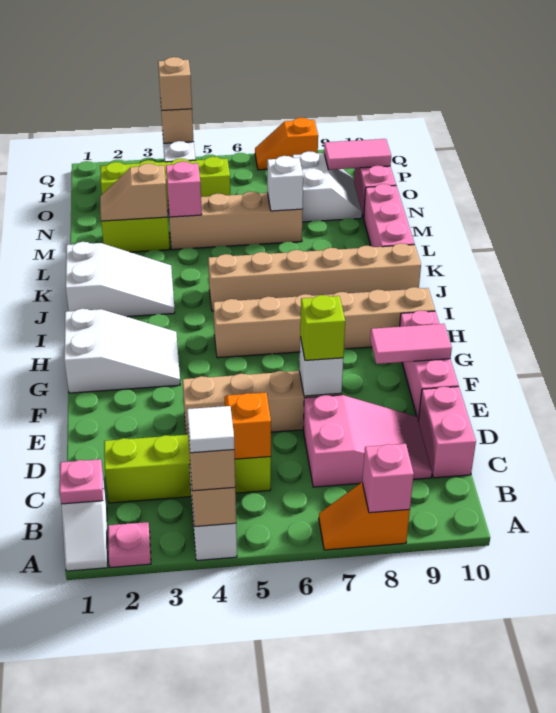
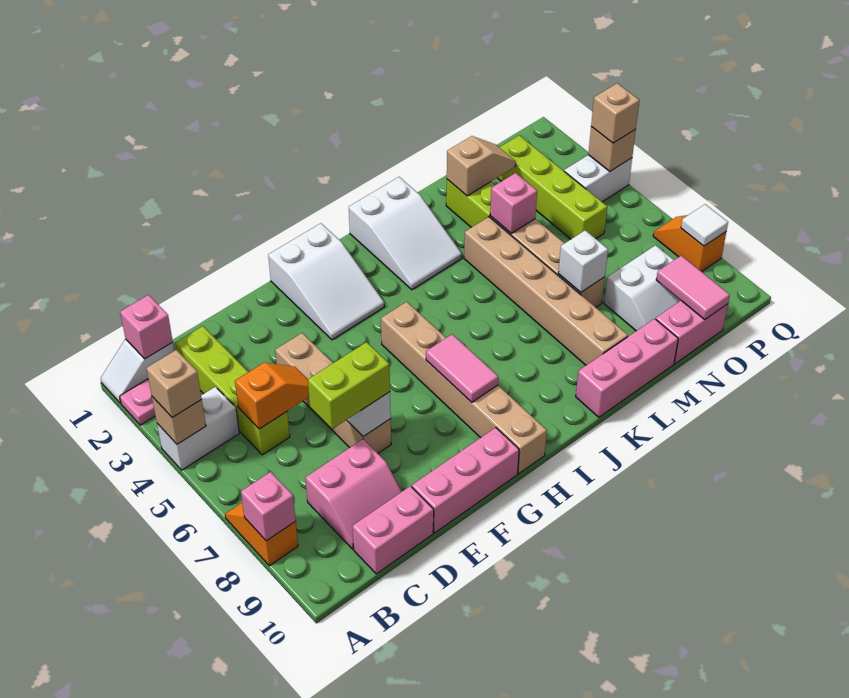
white 1x1 tile [187,406,234,453] -> white 1x1 tile moved to [681,204,728,246]
pink 1x1 plate [60,459,103,504] -> pink 1x1 brick [120,295,173,359]
pink 2x3 slope [303,395,432,487] -> pink 2x2 slope [305,439,402,549]
lime 1x1 brick [300,295,345,360] -> lime 1x2 brick [308,342,390,429]
pink 1x2 tile [370,324,452,364] -> pink 1x2 tile moved to [426,334,498,402]
tan 1x6 brick [208,243,421,311] -> tan 1x6 brick moved to [464,217,628,365]
tan 1x2 slope [100,163,168,221] -> tan 1x2 slope turned to [447,136,516,196]

